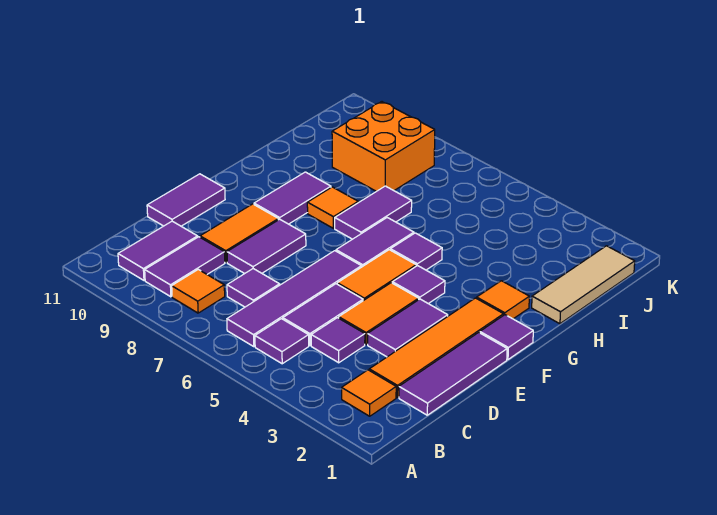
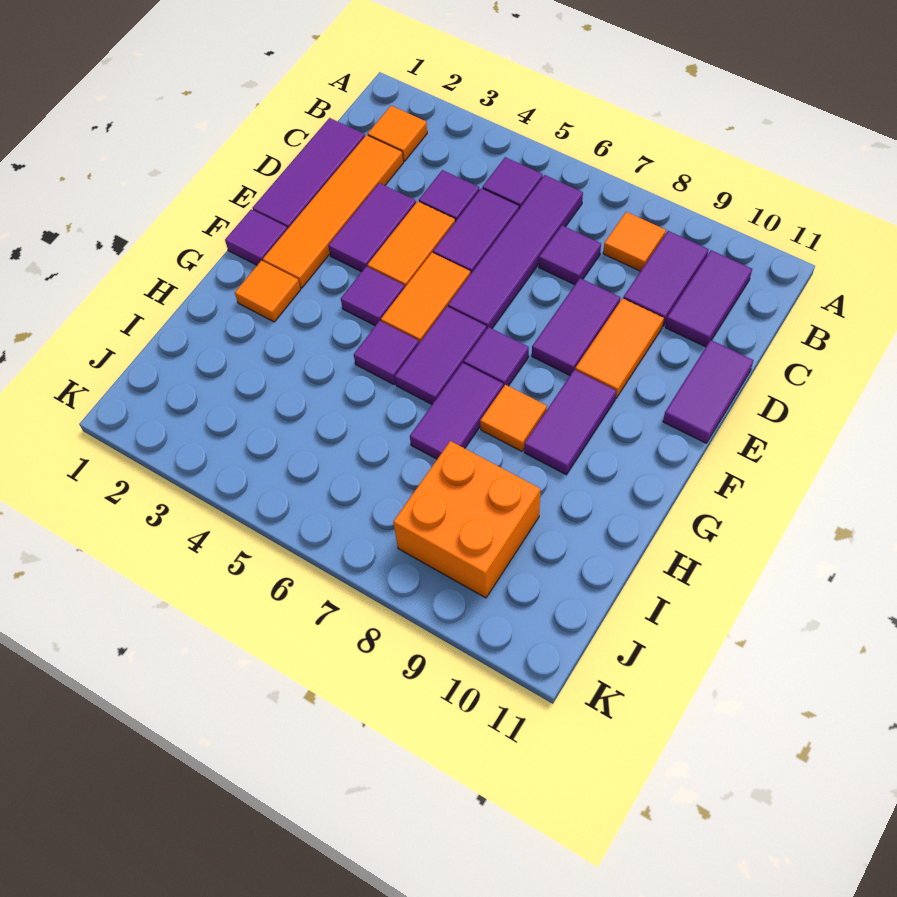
none -> purple 1x1 tile [464,327,529,387]
tan 1x3 tile [532,246,635,324] -> none

